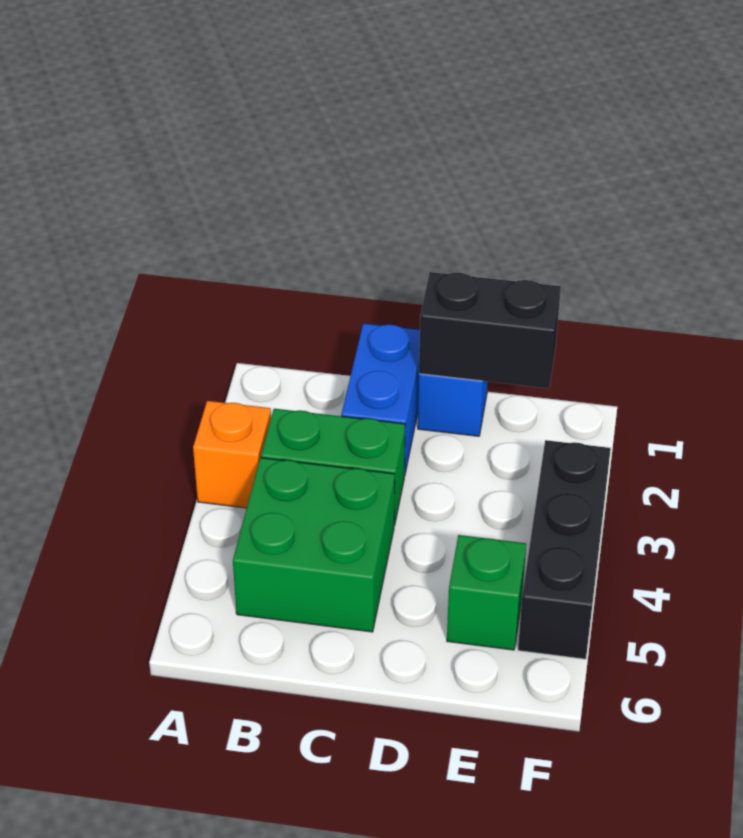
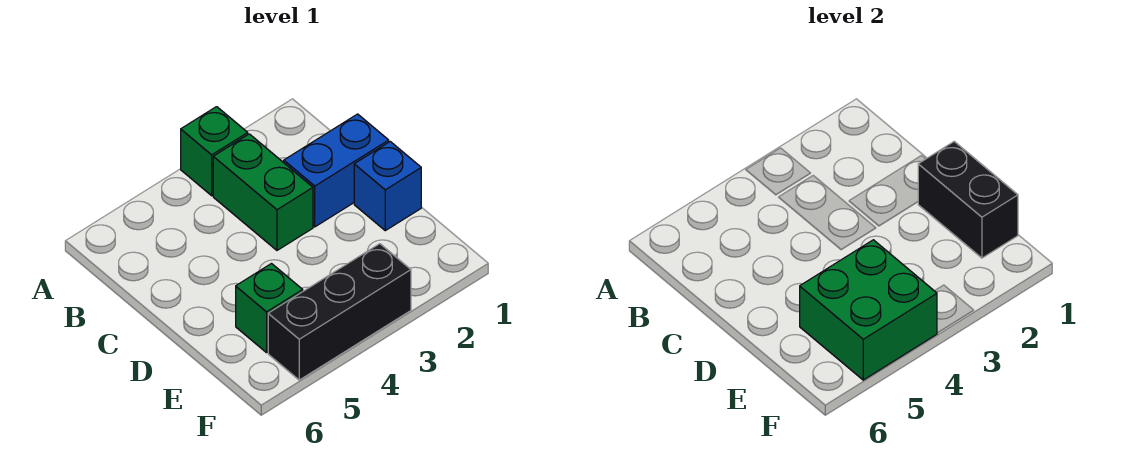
orange 1x1 brick [193,401,271,508] -> green 1x1 brick [181,107,248,196]
green 2x2 brick [233,458,395,632] -> green 2x2 brick moved to [800,240,937,380]

